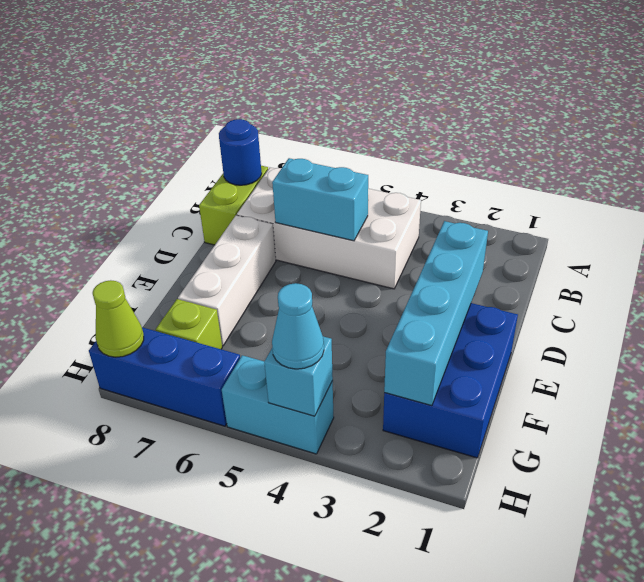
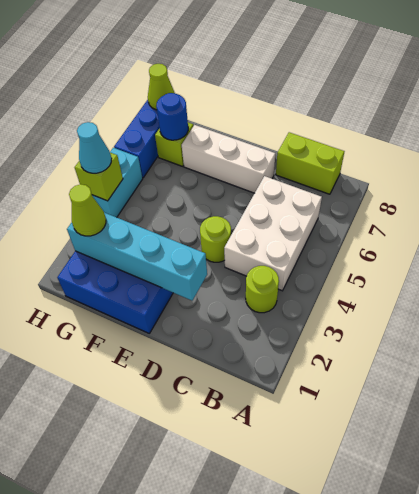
none -> lime 1x1 round brick [246,266,279,313]
white 2x4 brick [237,168,421,289] -> white 2x3 brick [224,176,322,291]
blue 1x1 round brick [219,119,262,185] -> blue 1x1 round brick moved to [156,93,188,140]
cyan 1x2 brick [272,158,368,241] -> none
none -> lime 1x1 round brick [200,216,231,262]
none -> lime 1x1 cone [69,184,106,236]
cyan 1x1 brick [264,336,333,416] -> lime 1x1 brick [75,153,123,201]

